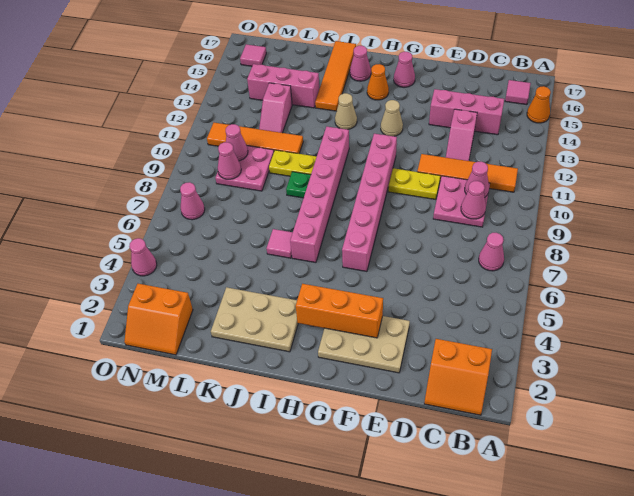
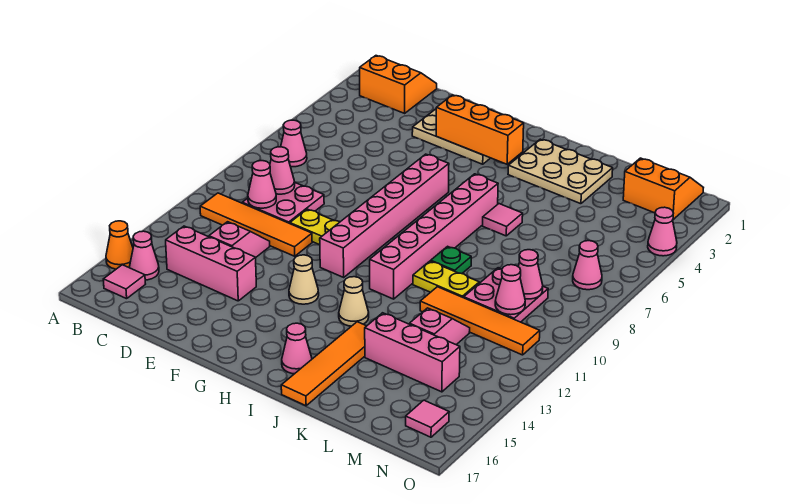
pink 1x1 cone [394,52,415,87] -> pink 1x1 cone moved to [129,231,159,280]
orange 1x1 cone [367,64,389,100] -> none

